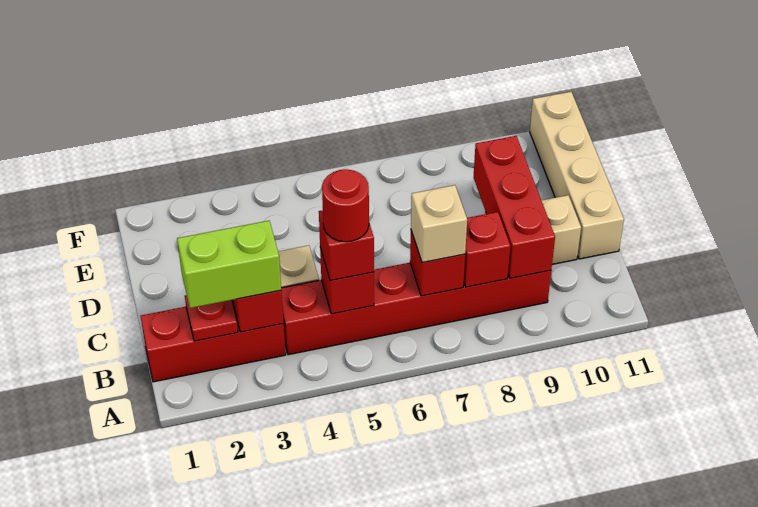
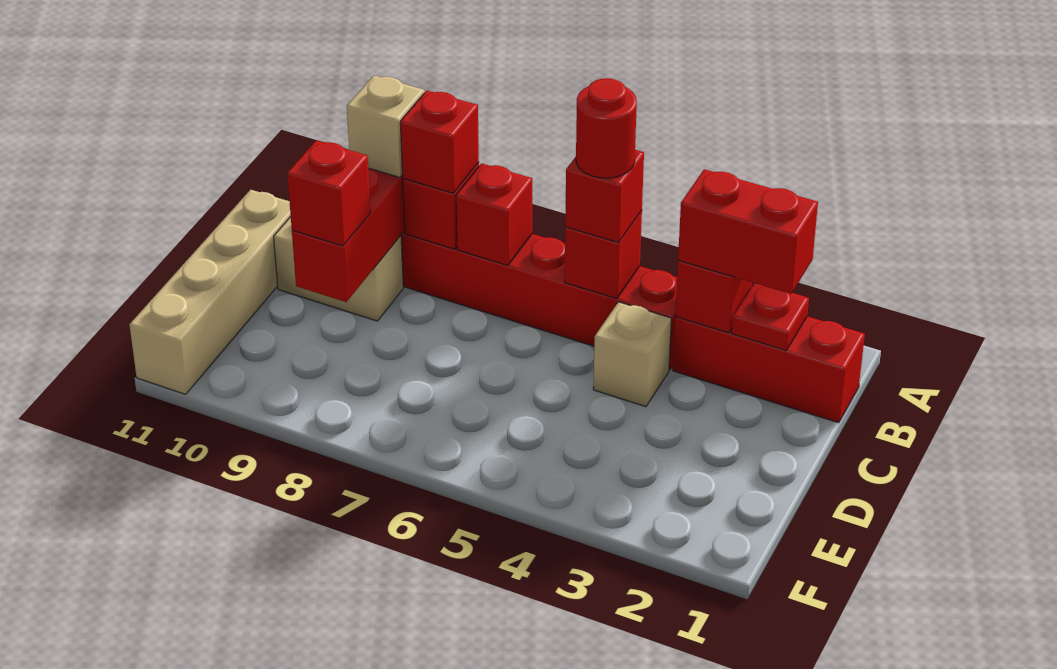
lime 1x2 brick [177,221,281,308] -> red 1x2 brick [678,169,818,294]
tan 1x1 brick [411,185,467,263] -> tan 1x1 brick moved to [347,75,424,177]
none -> red 1x1 brick [400,91,479,193]
none -> red 1x1 brick [287,140,371,246]

